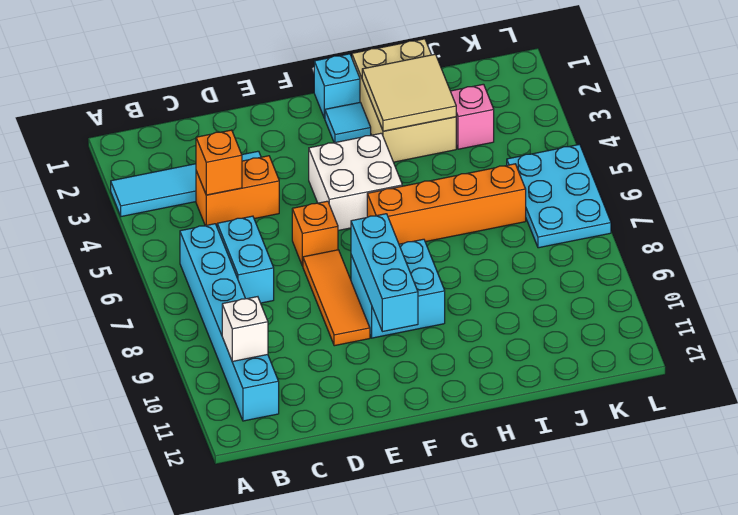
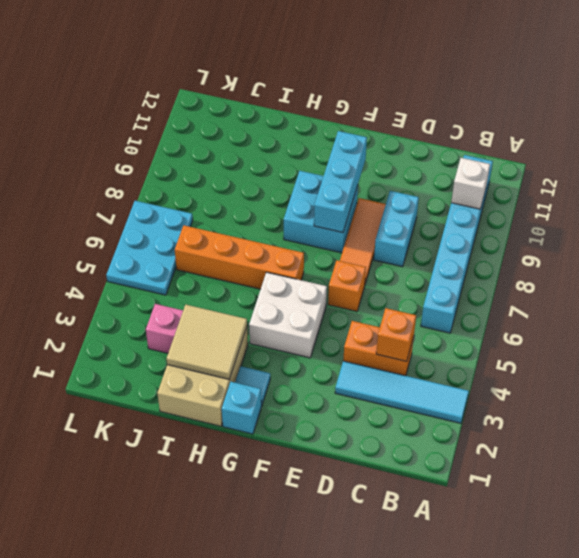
cyan 1x2 brick [217,216,274,303] -> cyan 1x2 brick moved to [374,191,419,267]

